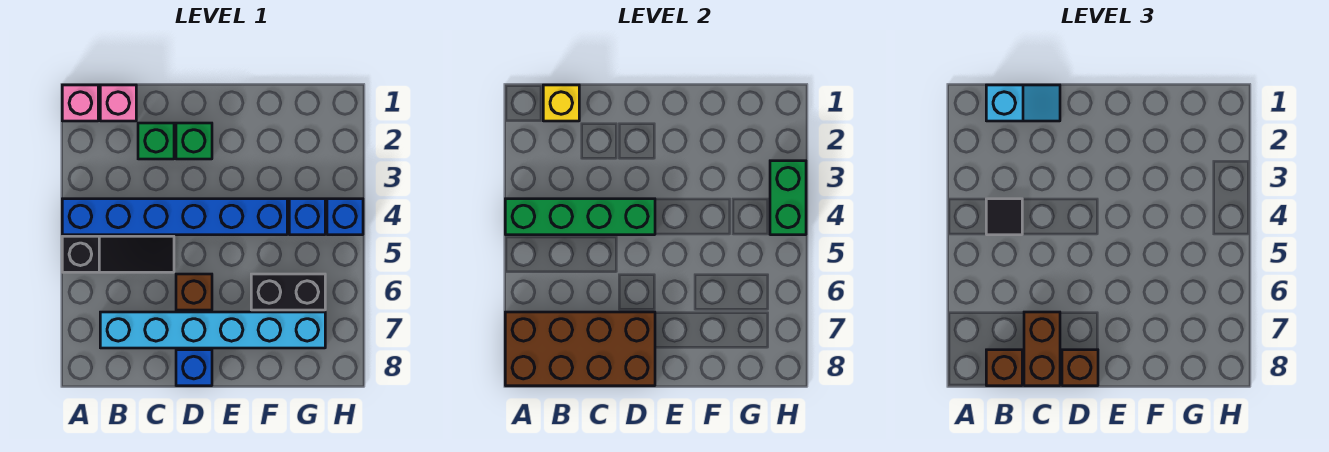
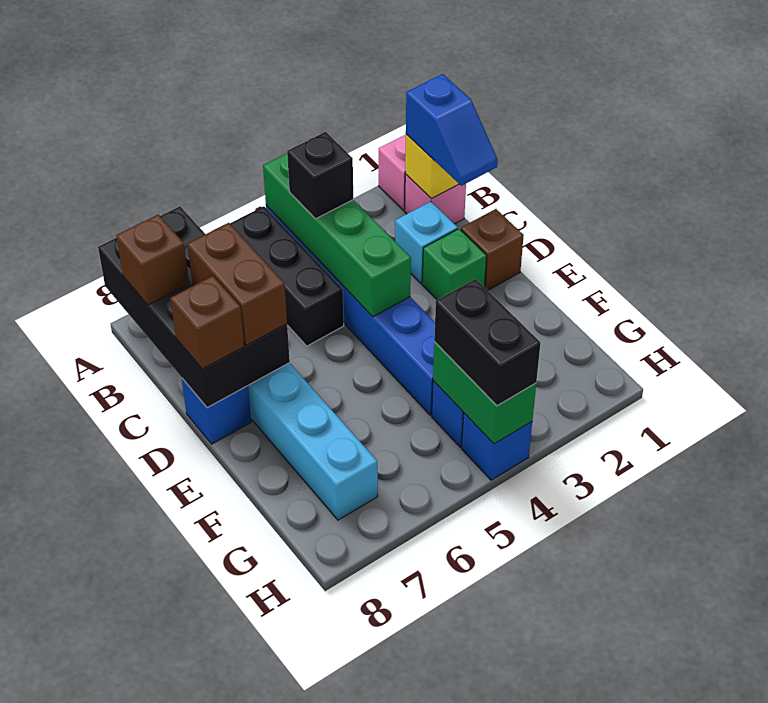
black 1x3 slope [62,236,174,272] -> black 1x3 brick [230,206,344,346]
brown 2x4 brick [505,312,655,386] -> black 2x4 brick [98,207,290,408]
cyan 1x2 slope [986,85,1060,121] -> blue 1x2 slope [406,74,498,186]
black 1x1 tile [986,199,1022,235] -> black 1x1 brick [287,132,353,219]
green 1x1 brick [138,123,174,159] -> cyan 1x1 brick [395,202,458,284]
brown 1x2 brick [1024,312,1060,386] -> brown 1x2 brick turned to [187,223,287,345]
brown 1x1 brick [176,274,212,310] -> brown 1x1 brick moved to [461,209,524,290]
black 1x2 brick [251,274,325,310] -> black 1x2 brick moved to [434,279,540,406]
green 1x2 brick [770,161,806,235] -> green 1x2 brick turned to [433,342,536,444]

